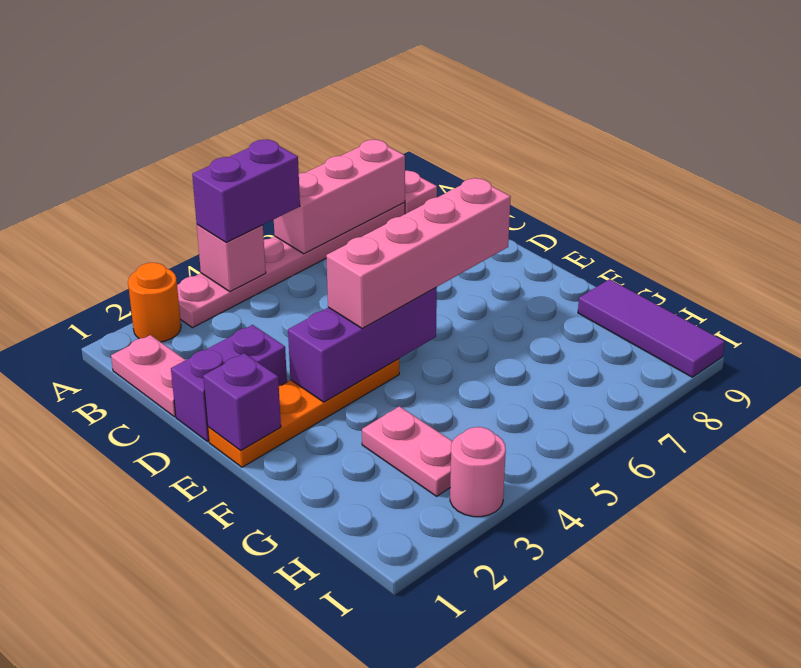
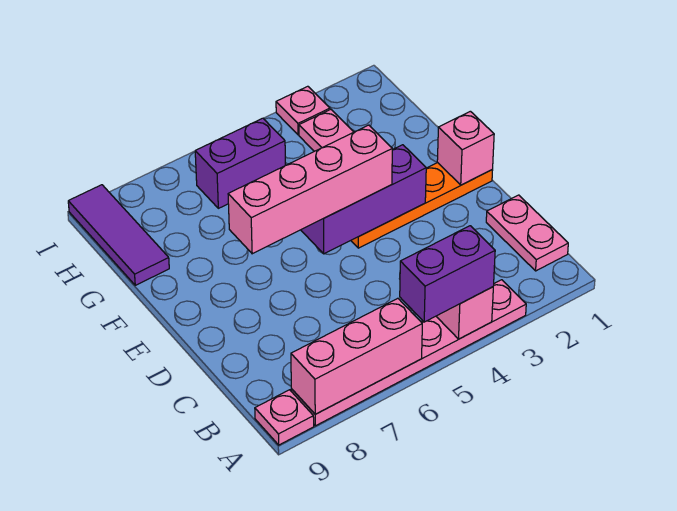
orange 1x1 round brick [128,263,181,342] -> none
purple 1x2 brick [171,325,287,441] -> purple 1x2 brick moved to [195,118,285,208]
purple 1x1 brick [203,353,281,451] -> pink 1x1 brick [437,111,494,185]
pink 1x1 round brick [450,427,506,517] -> pink 1x1 plate [276,86,330,135]

